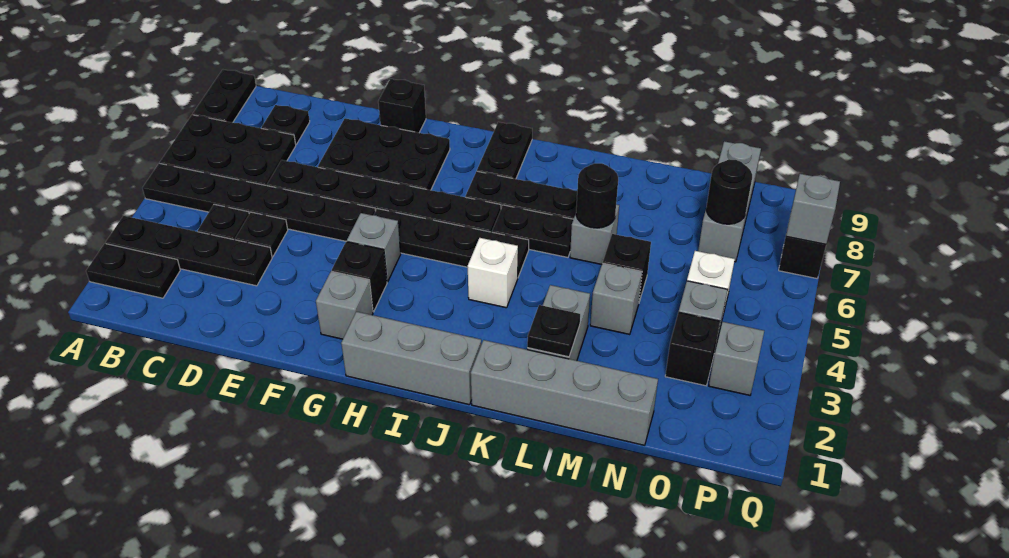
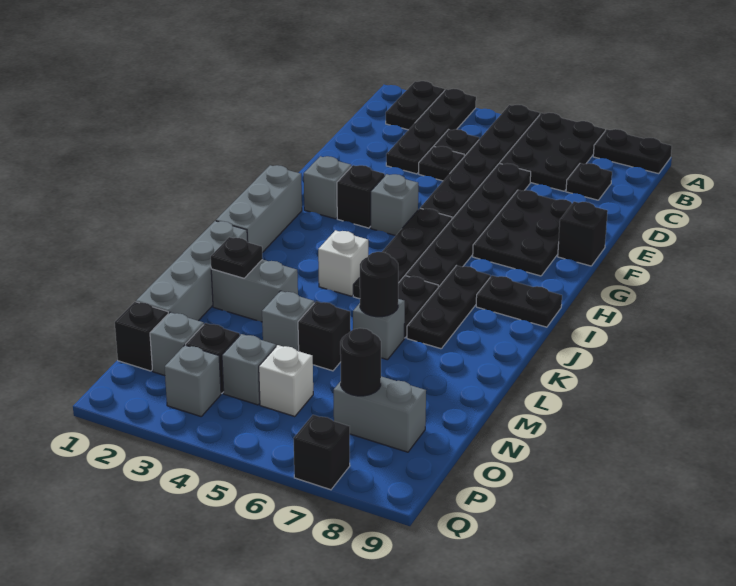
none -> black 1x1 brick [115,302,168,371]
grey 1x3 brick [698,141,761,262] -> grey 1x2 brick [334,376,426,452]
grey 1x1 brick [786,174,840,244] -> grey 1x1 brick moved to [150,312,204,376]

